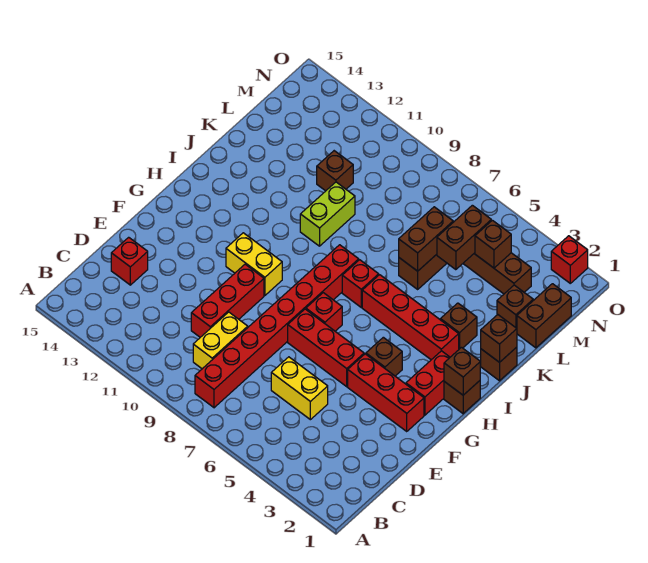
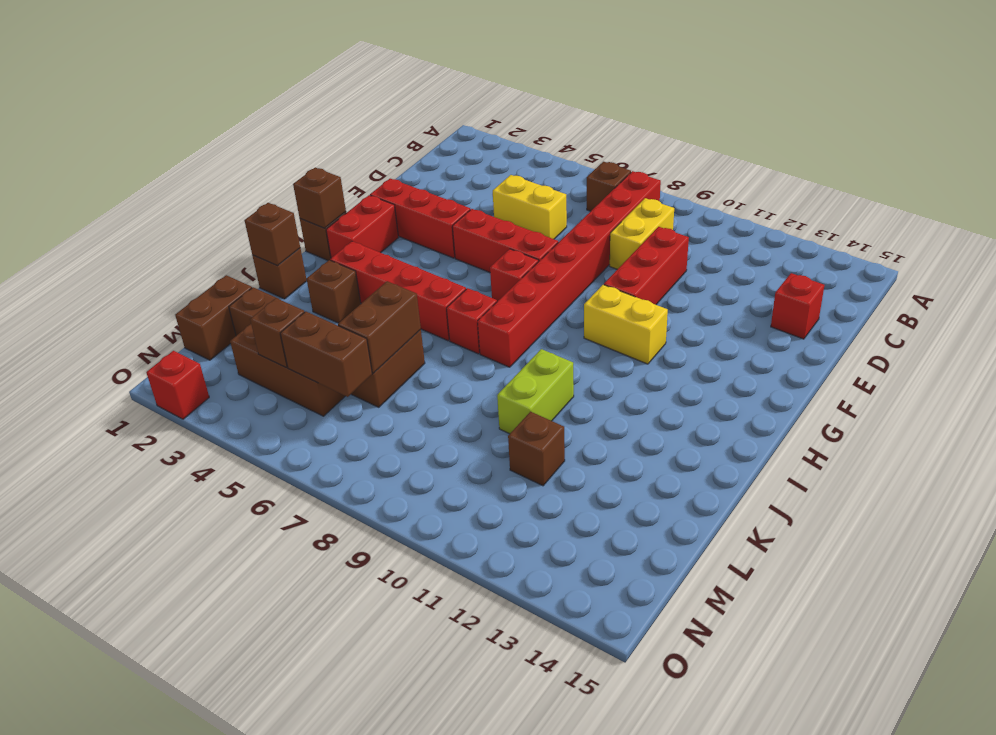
brown 1x1 brick [366,337,402,376] -> brown 1x1 brick moved to [587,162,631,211]
brown 1x2 brick [437,205,491,270] -> brown 1x2 brick turned to [280,311,372,397]

